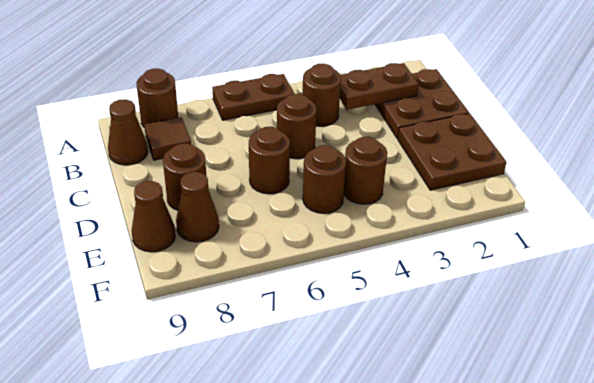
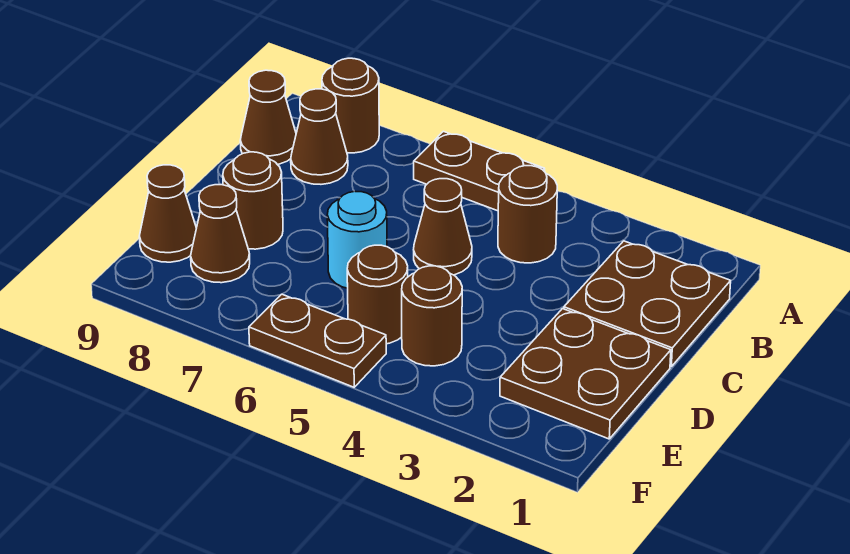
brown 1x2 plate [340,63,419,110] -> brown 1x2 plate moved to [249,294,386,387]
brown 1x1 tile [144,117,191,160] -> brown 1x1 cone [291,89,348,184]
brown 1x1 round brick [277,94,317,159] -> brown 1x1 cone [414,179,472,275]
brown 1x1 round brick [249,127,290,194] -> cyan 1x1 round brick [327,191,387,288]

